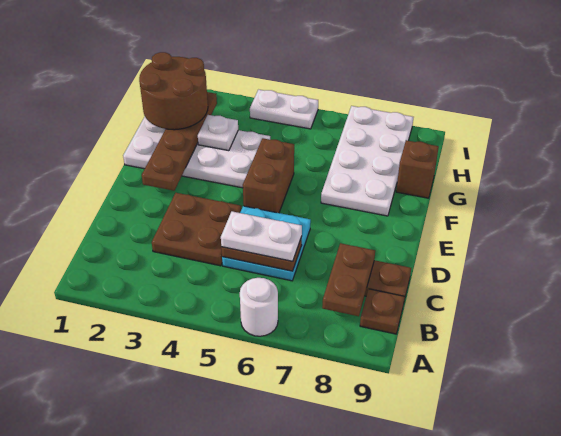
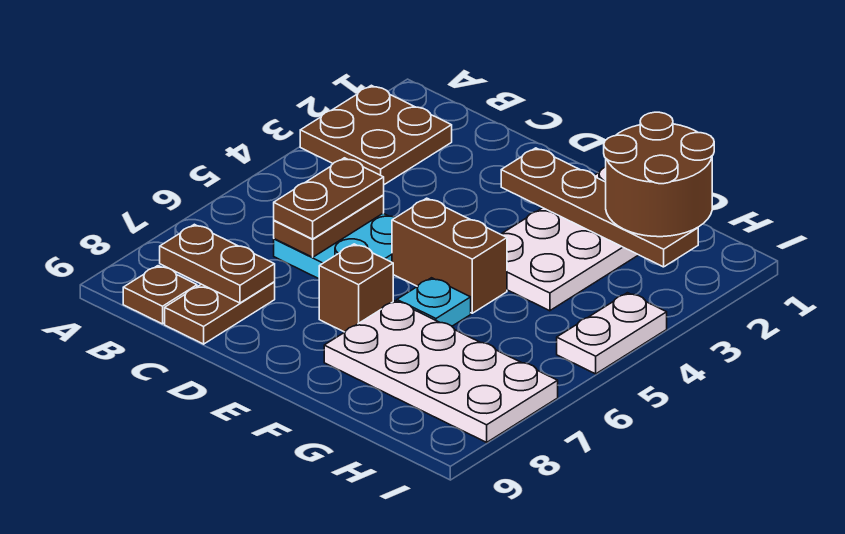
white 1x1 round brick [240,278,278,336] -> none
brown 2x2 plate [152,193,242,266] -> brown 2x2 plate moved to [300,85,452,185]
white 1x2 plate [221,211,302,261] -> brown 1x2 plate [274,158,384,239]
none -> cyan 1x1 plate [397,278,471,326]
white 1x1 plate [198,115,238,151] -> none
brown 1x1 brick [396,140,439,198] -> brown 1x1 brick moved to [319,244,393,332]

